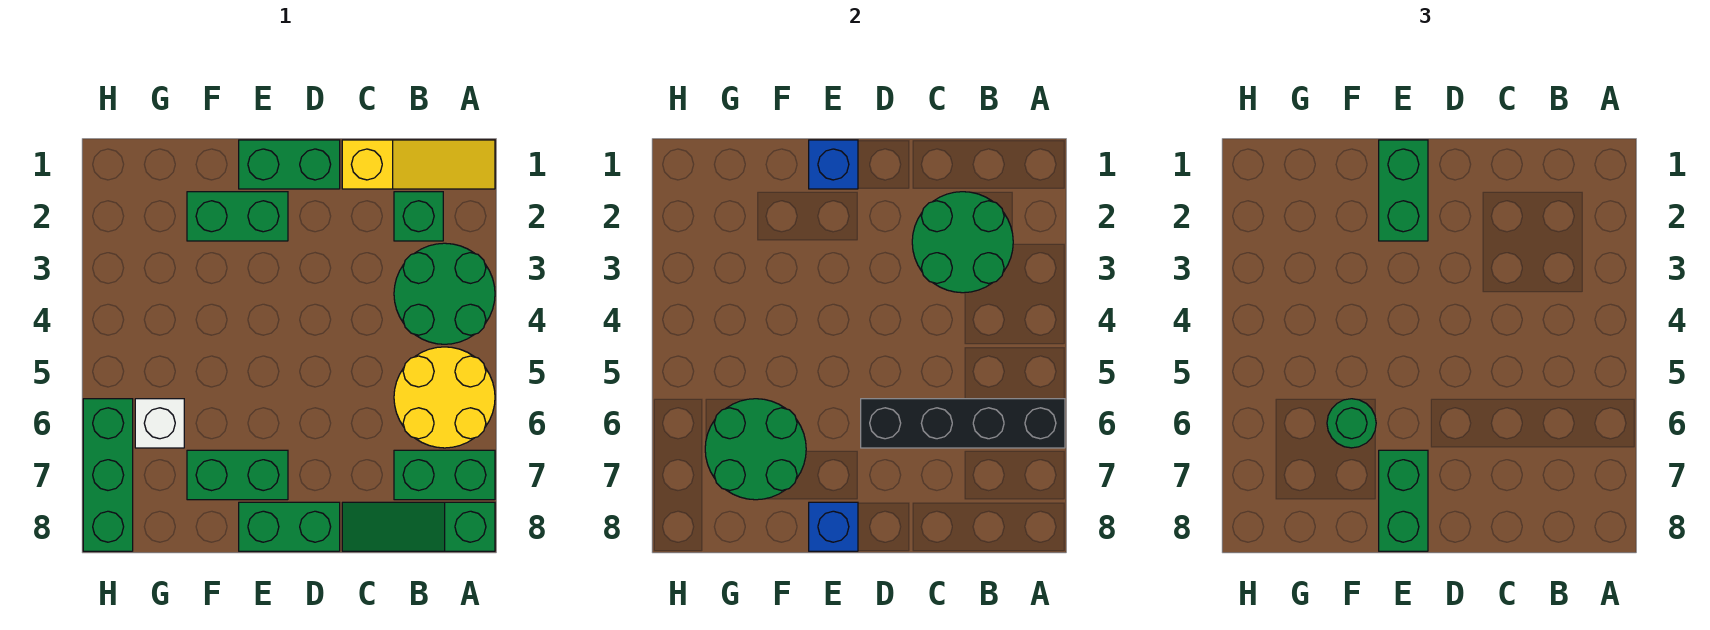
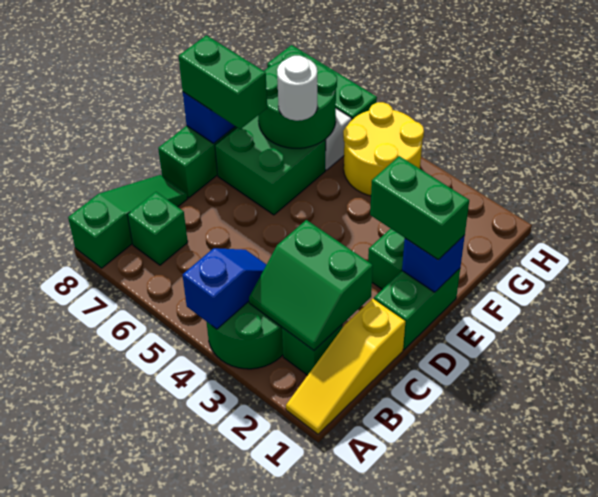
none -> blue 1x2 slope [182,248,267,329]
yellow 2x2 round brick [394,347,495,448] -> yellow 2x2 round brick moved to [343,102,424,196]
black 1x4 brick [861,399,1065,448] -> none
green 1x2 brick [394,450,495,500] -> green 1x1 brick [128,192,188,265]
green 2x2 round brick [912,192,1013,293] -> green 2x2 slope [249,220,373,350]
green 1x2 brick [187,450,288,500] -> green 2x2 brick [215,116,326,215]
green 1x1 round brick [1327,399,1376,448] -> white 1x1 round brick [277,56,317,121]

